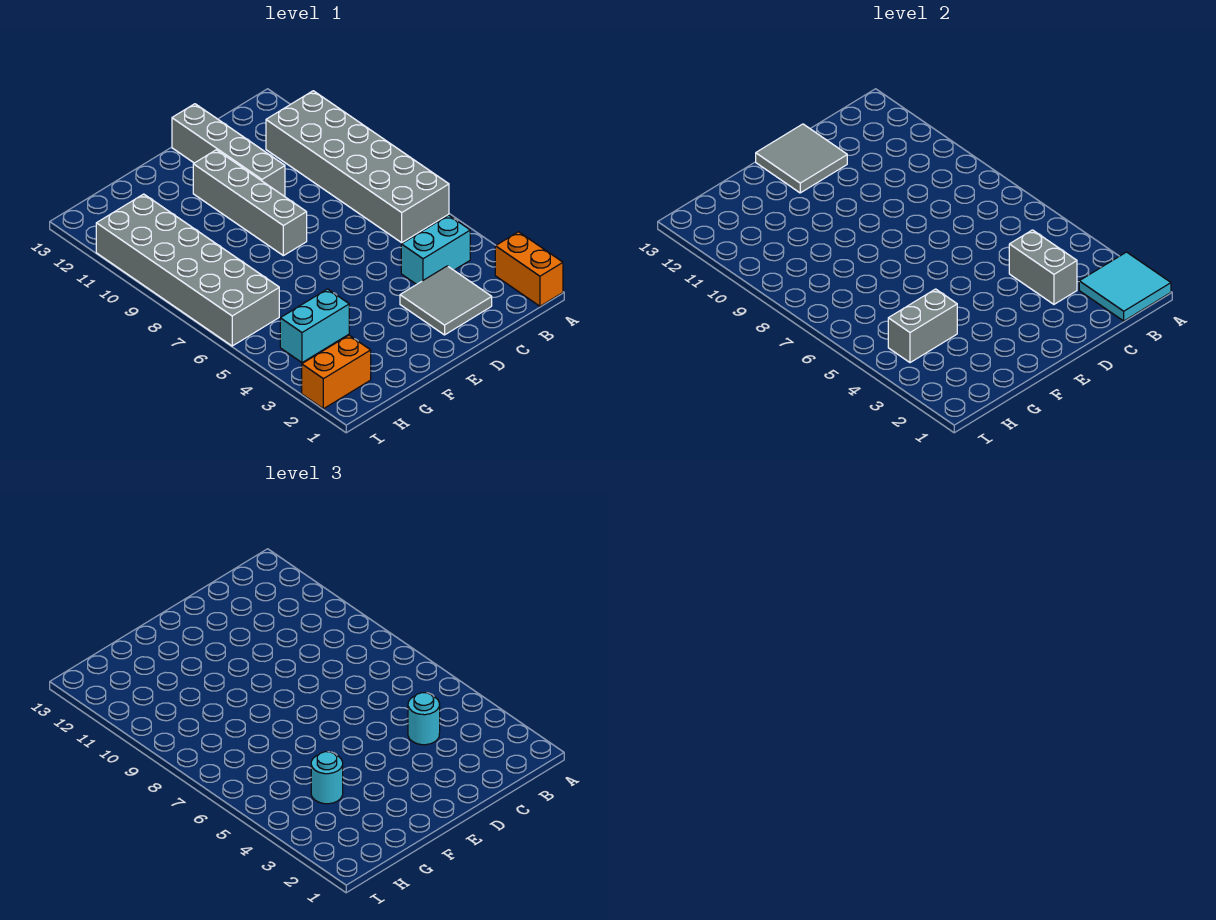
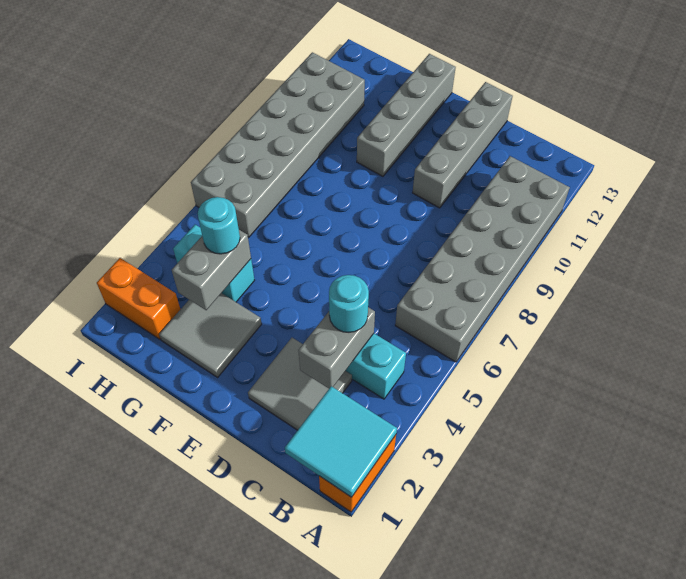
grey 2x2 tile [756,124,847,193] -> grey 2x2 tile moved to [159,293,262,377]
grey 1x4 brick [193,150,307,256] -> grey 1x4 brick moved to [357,54,456,176]
grey 1x2 brick [888,289,957,363] -> grey 1x2 brick turned to [172,230,251,310]

